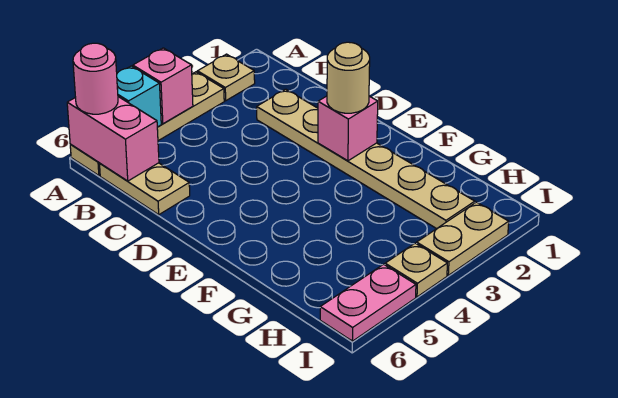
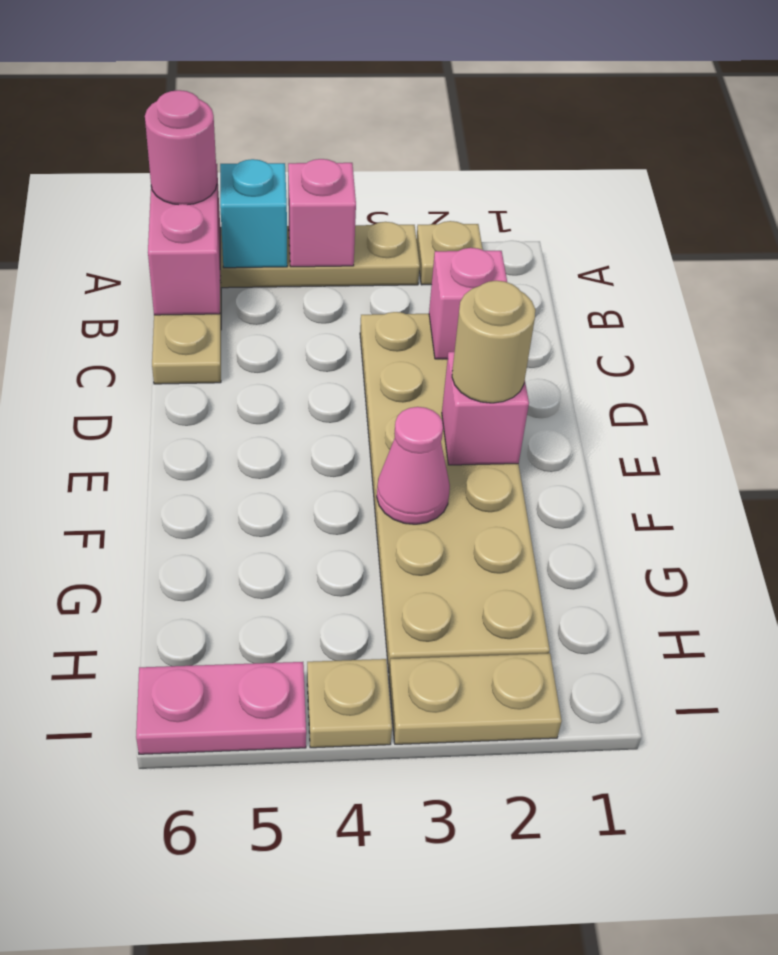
tan 1x6 plate [257,89,475,229] -> tan 2x6 plate [360,312,550,672]
none -> pink 1x1 brick [429,248,507,359]
none -> pink 1x1 cone [377,407,450,524]

